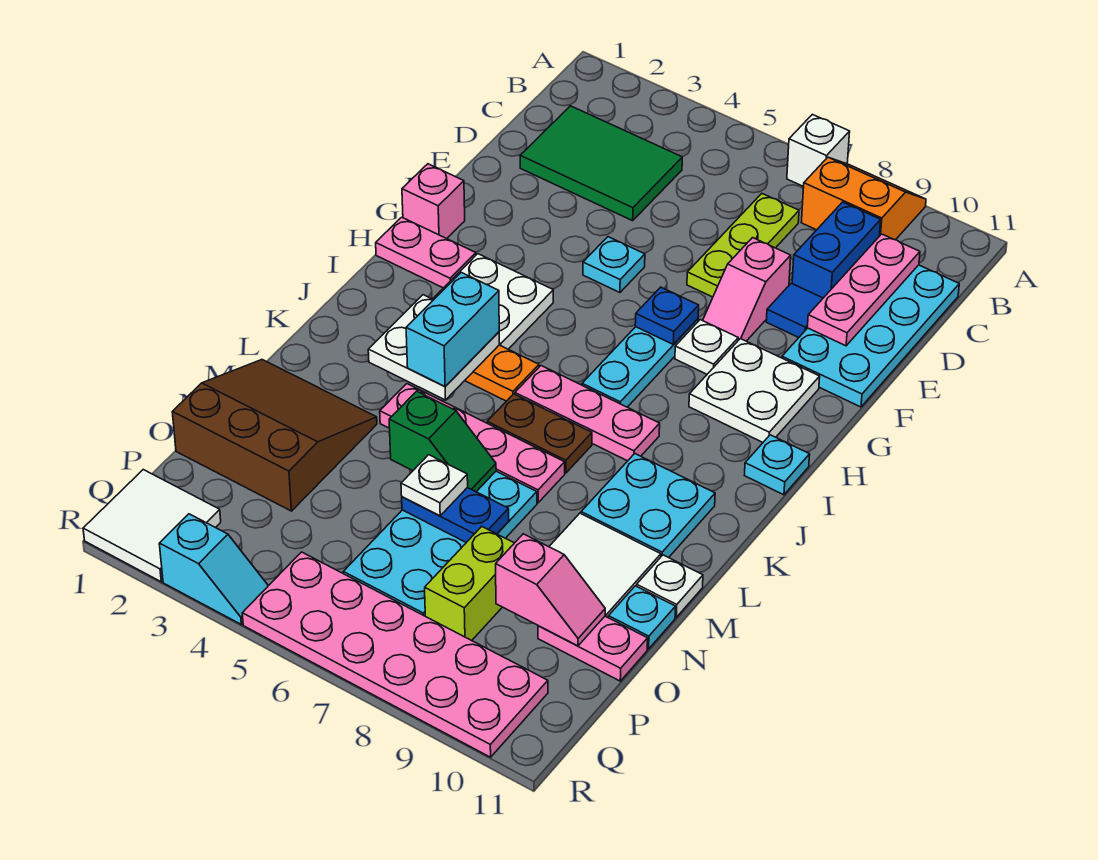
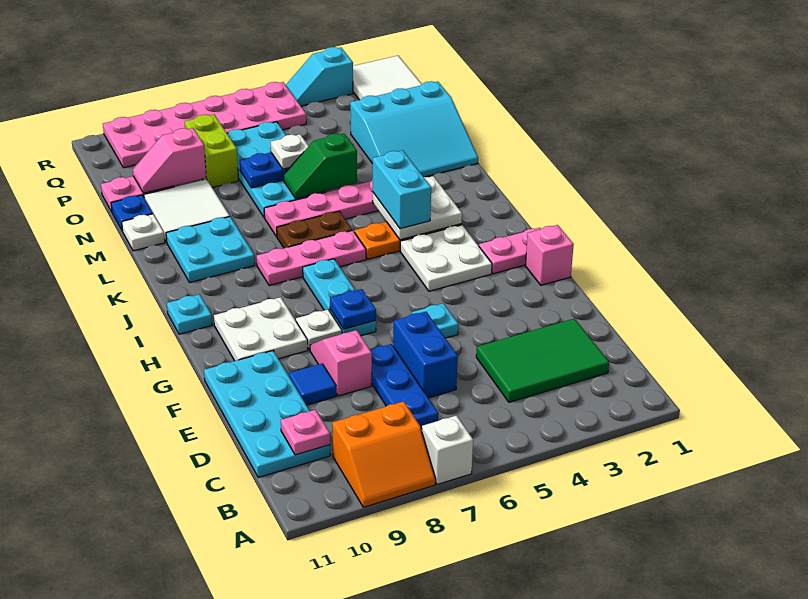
lime 1x3 plate [687,194,799,297] -> blue 1x3 plate [370,344,438,429]
blue 1x2 brick [792,202,881,298] -> blue 1x2 brick moved to [393,312,458,398]
pink 1x3 plate [807,234,920,346] -> pink 1x1 plate [281,410,330,455]
brown 3x3 slope [172,360,377,511] -> cyan 3x3 slope [350,81,478,177]
cyan 1x1 plate [609,586,675,649] -> blue 1x1 plate [111,195,153,231]

